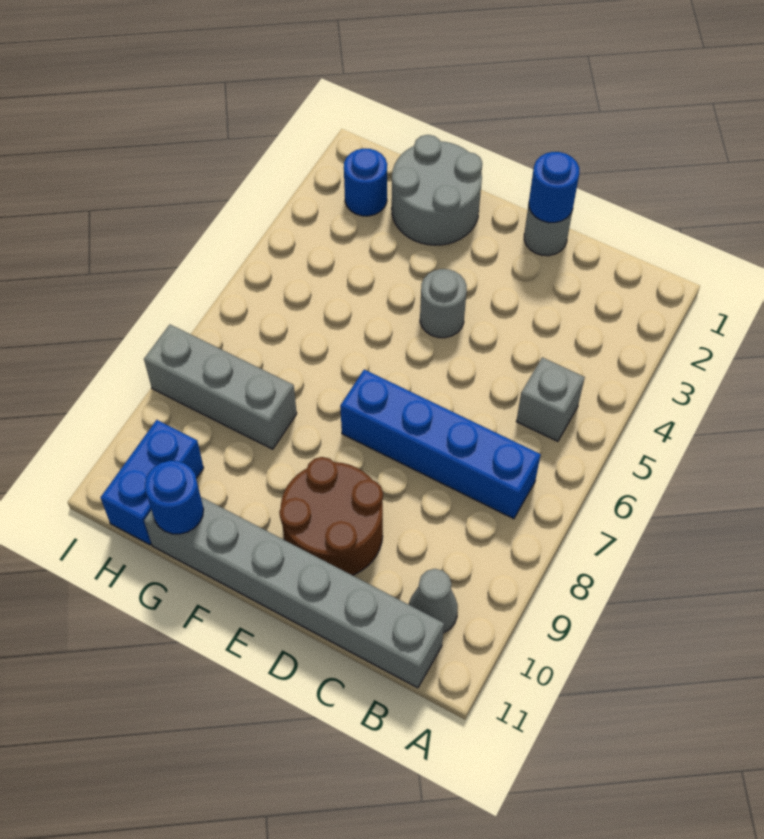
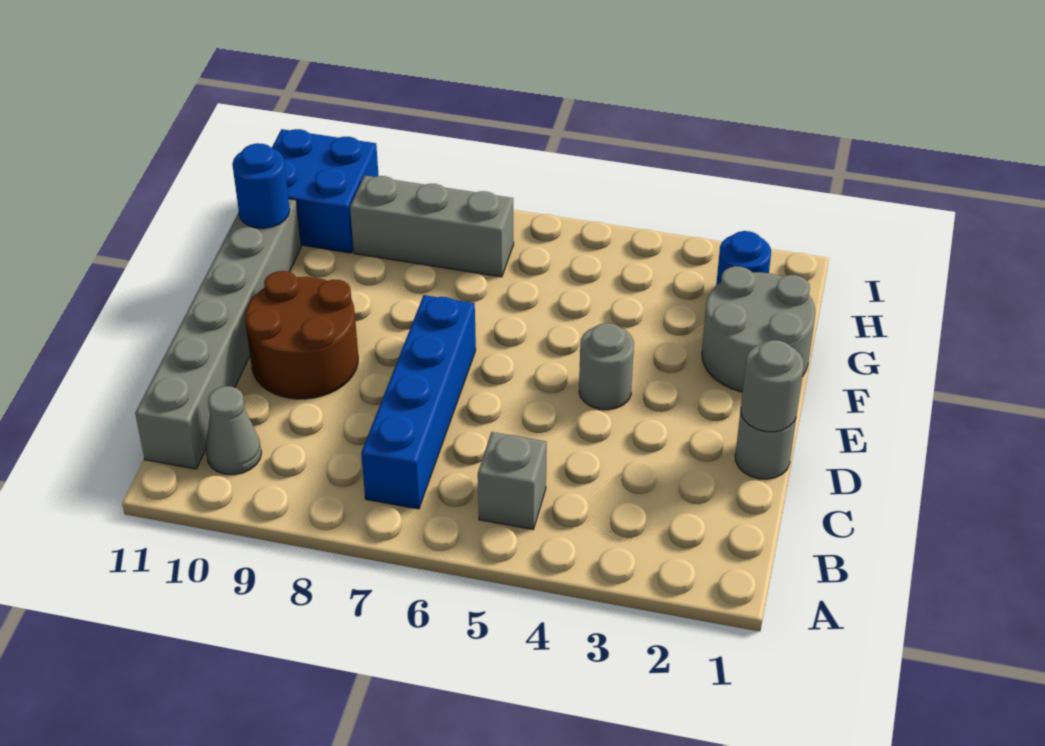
blue 1x1 round brick [529,152,579,223] -> grey 1x1 round brick [741,340,804,432]
grey 1x3 brick [144,325,297,449] -> grey 1x3 brick turned to [350,175,514,277]
blue 1x2 brick [100,420,204,545] -> blue 2x2 brick [272,129,378,253]

